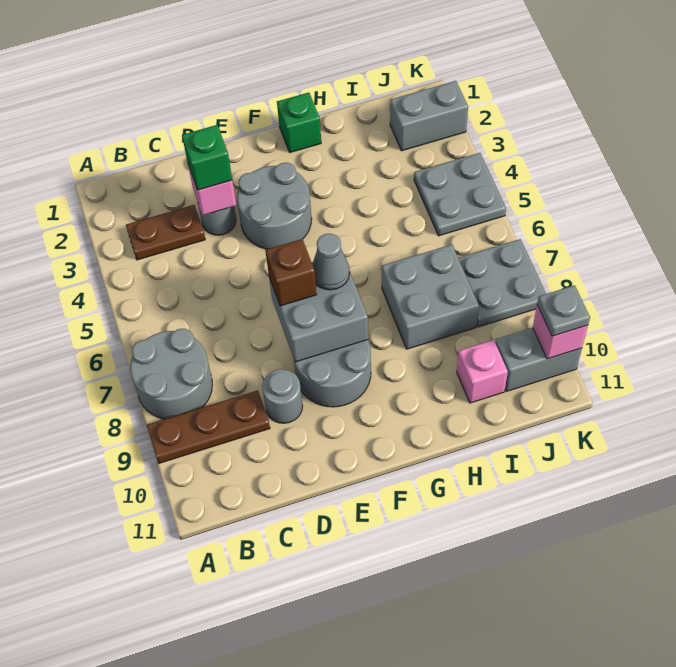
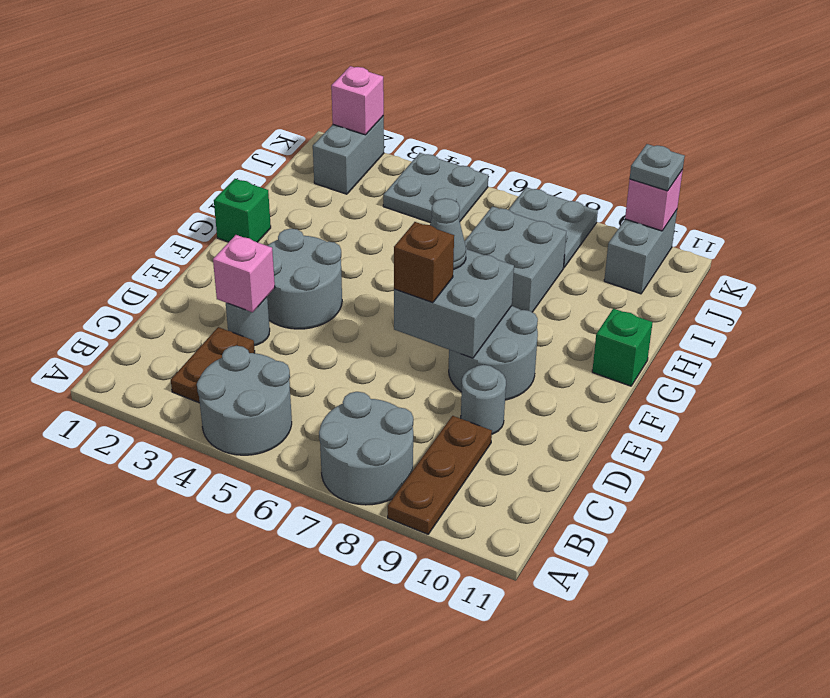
none -> grey 2x2 round brick [197,346,292,455]
green 1x1 brick [182,125,232,190] -> green 1x1 brick moved to [592,309,653,386]
pink 1x1 brick [457,340,508,403] -> pink 1x1 brick moved to [331,66,384,135]

